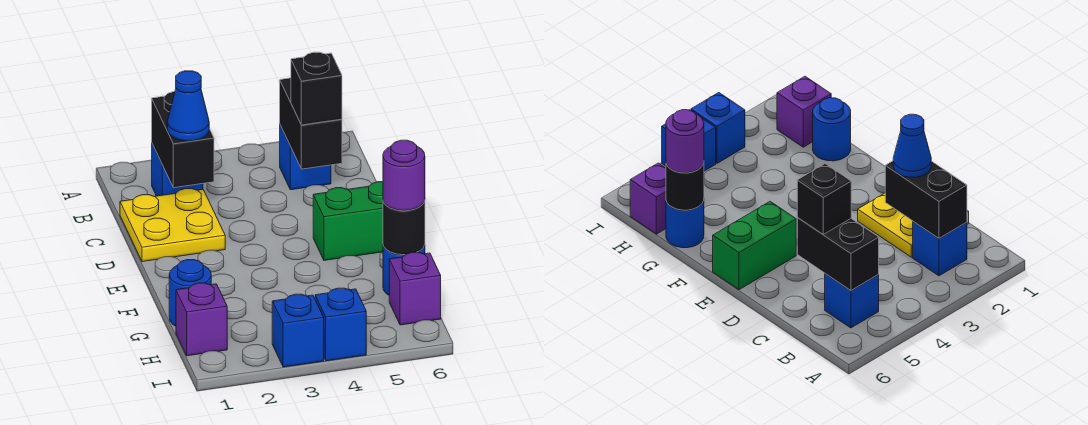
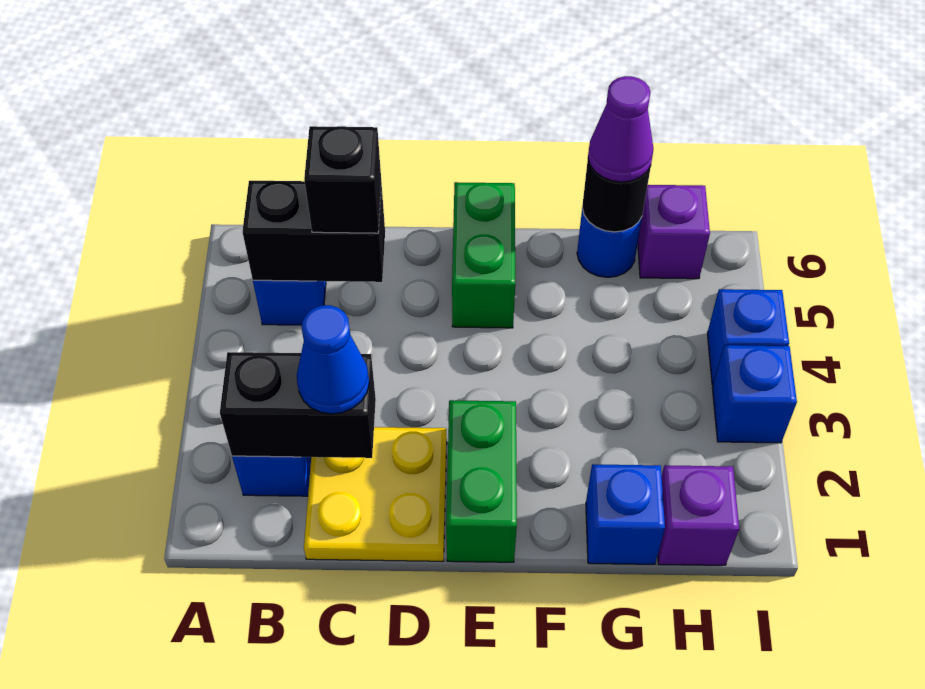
none -> green 1x2 brick [446,400,517,562]
blue 1x1 round brick [169,260,211,326] -> blue 1x1 brick [586,464,665,564]
purple 1x1 round brick [383,140,425,211] -> purple 1x1 cone [588,76,654,182]

